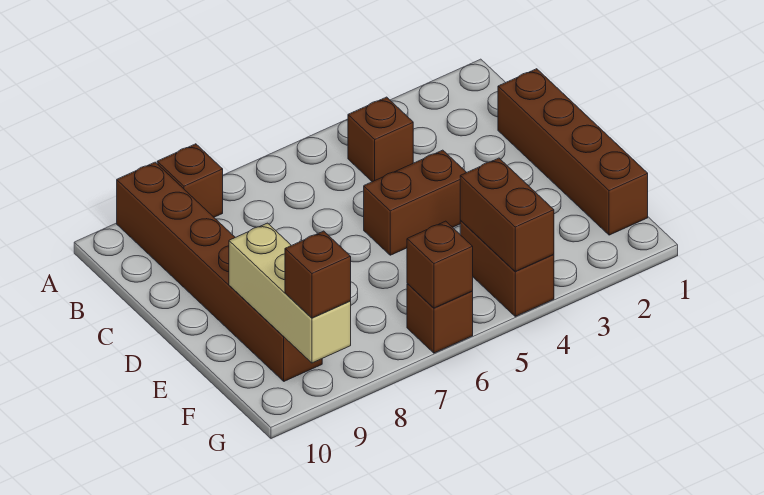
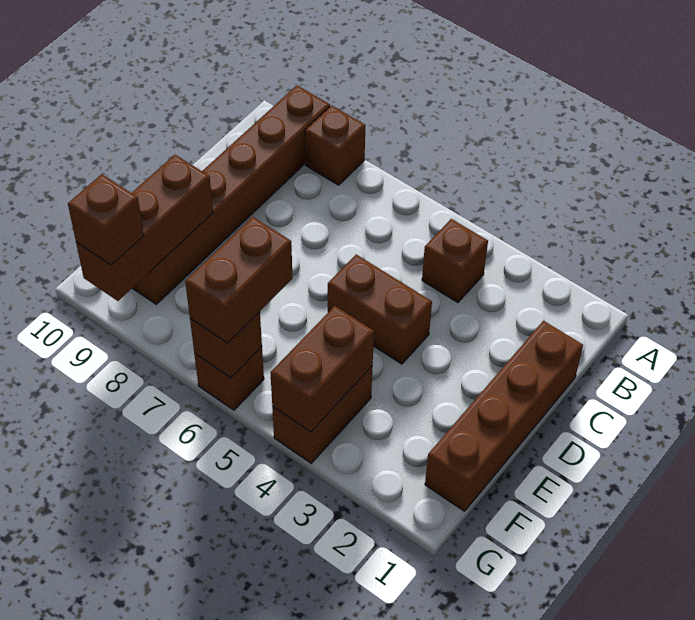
tan 1x3 brick [229,223,351,363] -> brown 1x3 brick [76,155,213,301]
none -> brown 1x2 brick [185,217,293,343]

